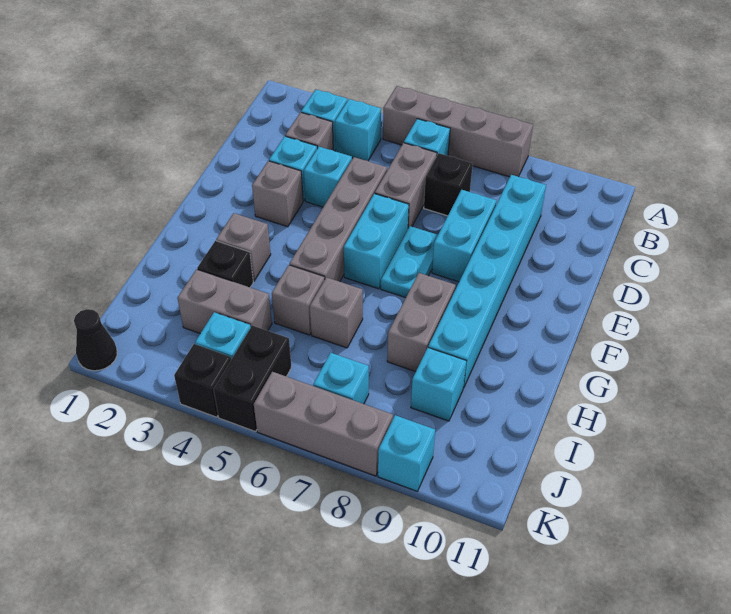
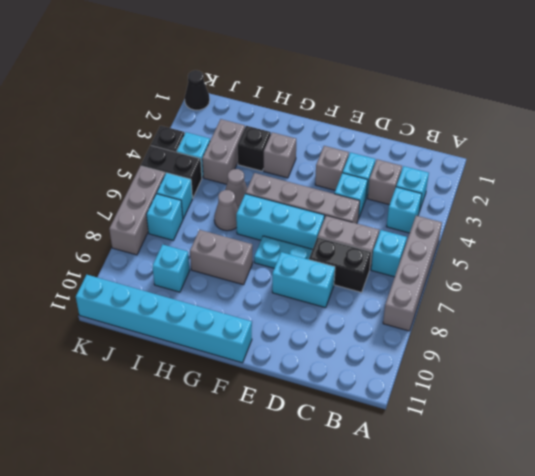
black 1x1 brick [424,153,473,216] -> black 1x2 brick [309,237,371,292]
cyan 1x6 brick [428,175,546,388] -> cyan 1x6 brick moved to [76,275,252,363]
cyan 1x2 brick [344,194,409,289] -> cyan 1x3 brick [236,194,324,249]
grey 1x1 brick [272,265,325,335] -> grey 1x1 cone [225,169,247,209]
grey 1x1 brick [310,277,363,348] -> grey 1x1 cone [214,190,238,231]
cyan 1x1 brick [378,415,435,491] -> cyan 1x1 brick moved to [157,173,192,219]

